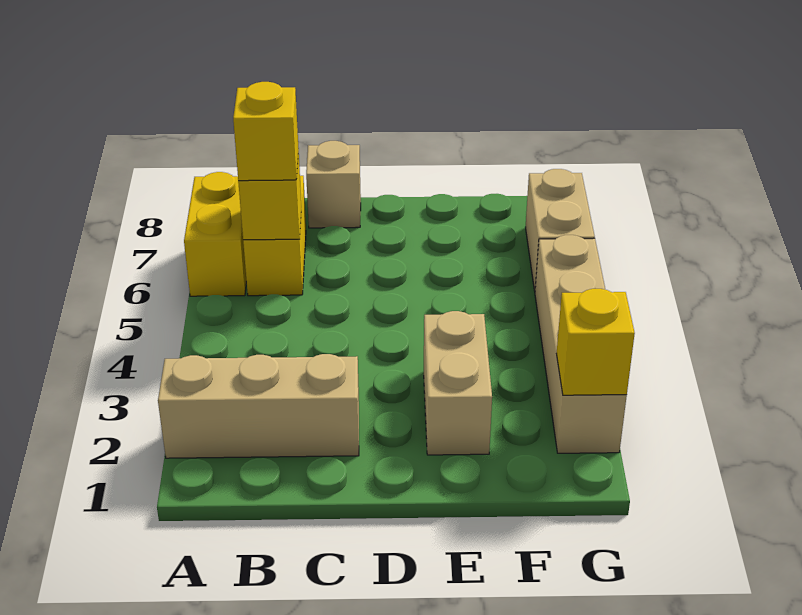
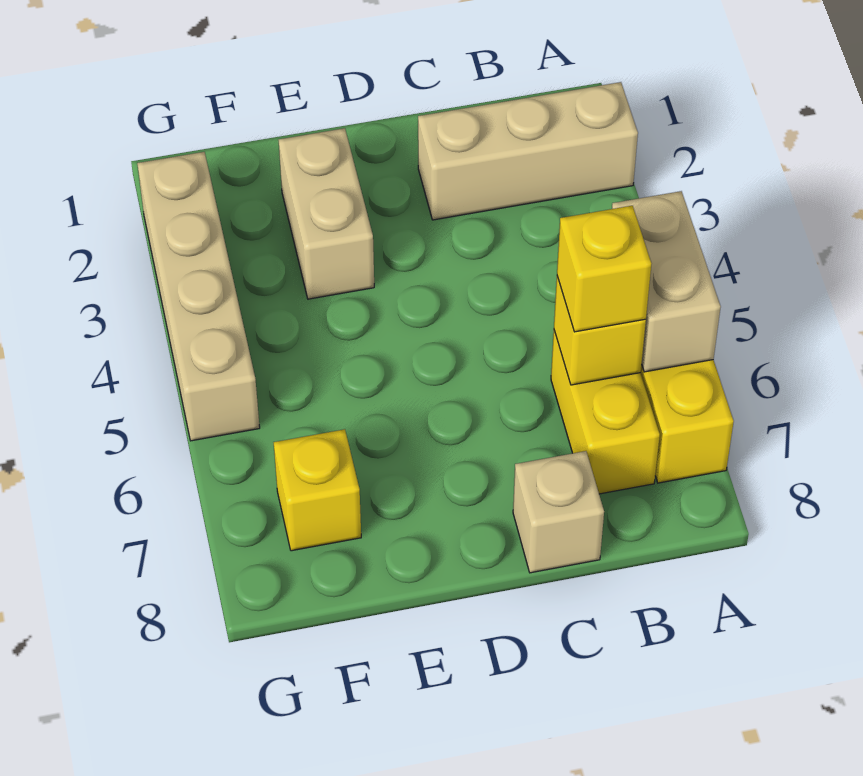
yellow 1x1 brick [556,289,635,395] -> yellow 1x1 brick moved to [274,429,361,551]
tan 1x2 brick [526,169,595,291] -> tan 1x2 brick moved to [612,191,721,372]

